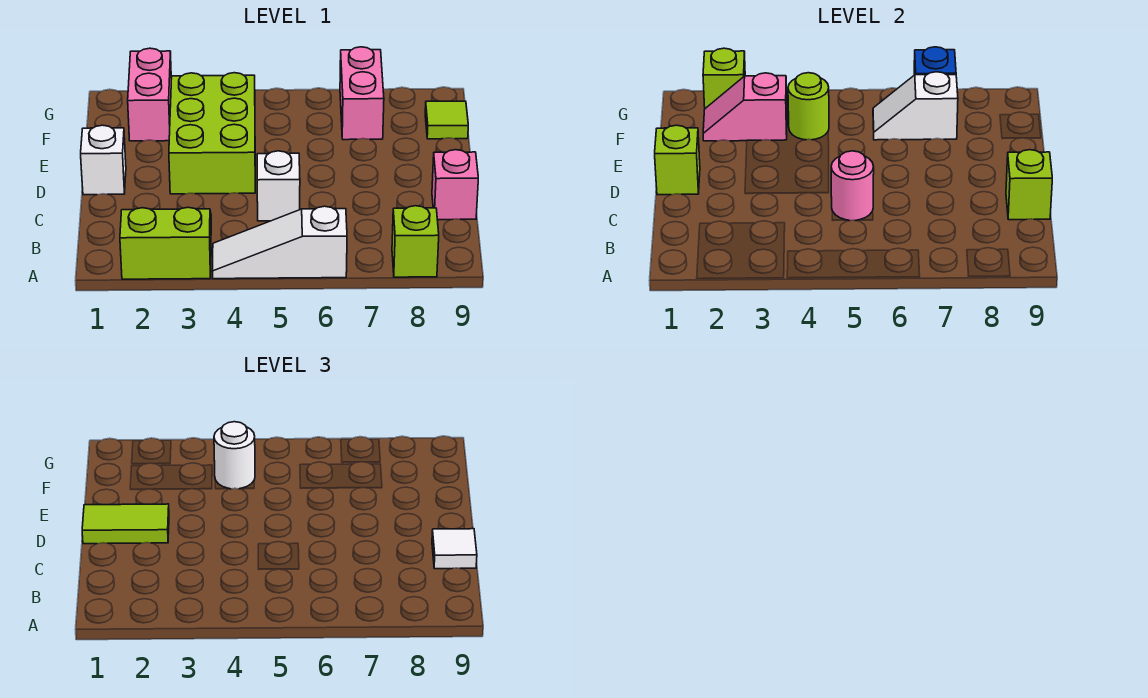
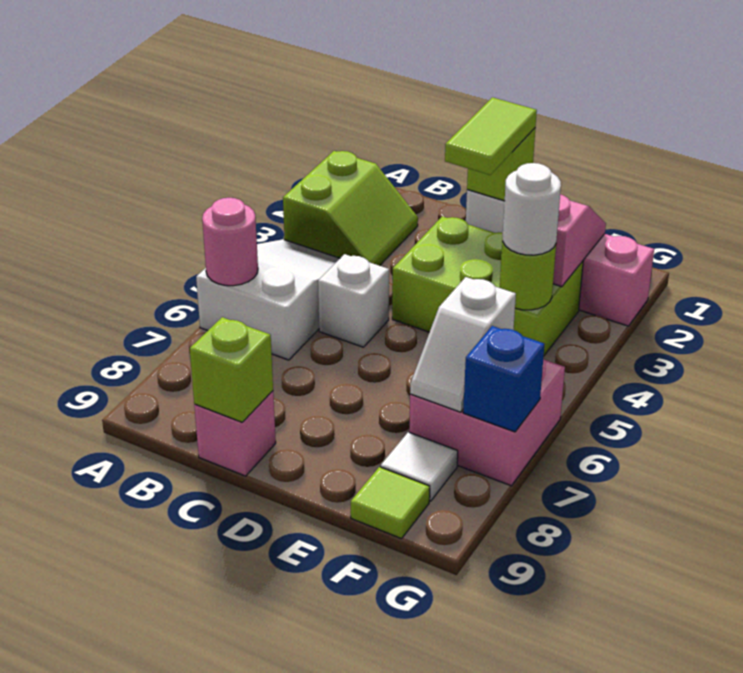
white 1x3 slope [213,206,347,279] -> white 2x3 slope [196,239,340,360]
lime 1x1 brick [392,206,439,277] -> none
pink 1x1 round brick [831,151,874,221] -> pink 1x1 round brick moved to [202,198,258,286]
white 1x1 tile [432,529,477,569] -> white 1x1 tile moved to [381,432,458,501]
white 1x2 slope [873,72,958,140] -> white 1x2 slope turned to [410,277,516,412]
pink 1x2 brick [340,47,384,140] -> pink 2x2 brick [409,359,565,486]
lime 1x1 brick [703,48,745,108] -> none

